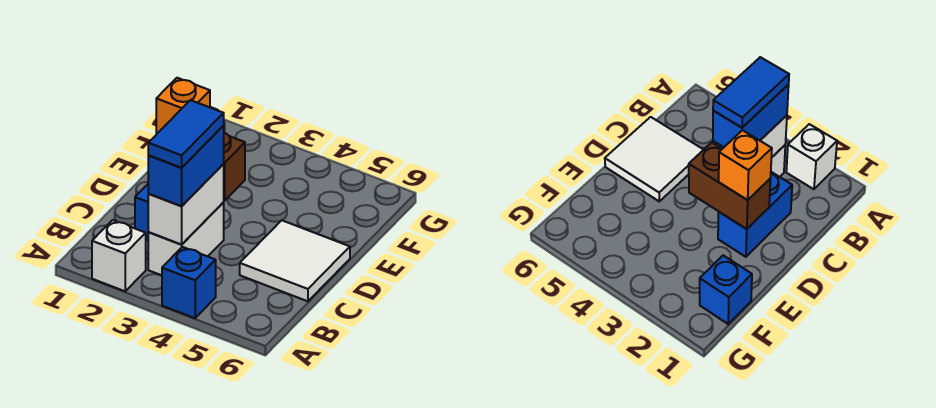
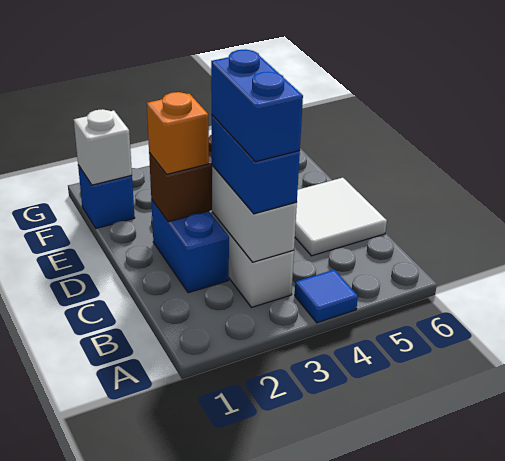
white 1x1 brick [92,220,146,291] -> white 1x1 brick moved to [74,109,132,185]
blue 1x1 brick [162,247,216,318] -> blue 1x1 tile [295,270,358,323]
blue 1x2 tile [148,100,224,168] -> blue 1x2 brick [211,49,303,162]

